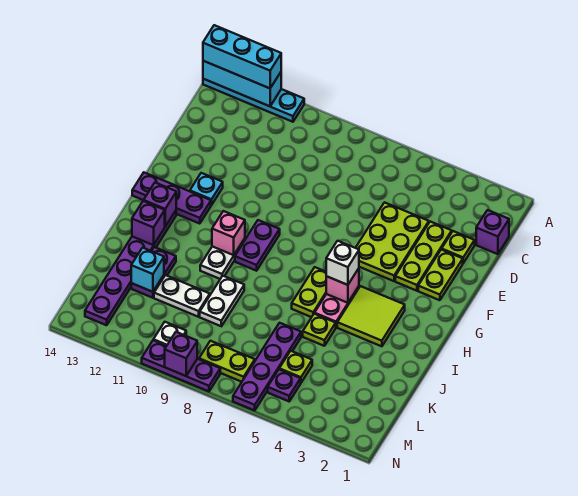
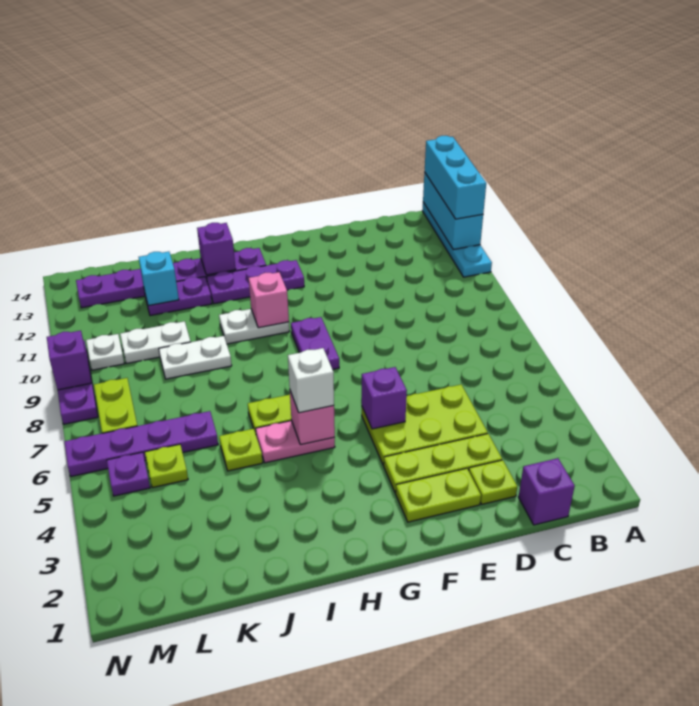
cyan 1x1 plate [190,173,223,205] -> none
purple 1x2 plate [235,220,280,271] -> purple 1x2 plate turned to [291,317,339,369]
purple 1x3 plate [132,173,211,224] -> purple 1x3 plate turned to [207,260,304,304]
lime 2x2 tile [337,286,405,346] -> none
purple 1x1 brick [144,183,176,226] -> purple 1x1 brick moved to [362,367,407,429]
white 1x2 plate [154,275,210,317] -> white 1x2 plate turned to [120,321,191,364]

